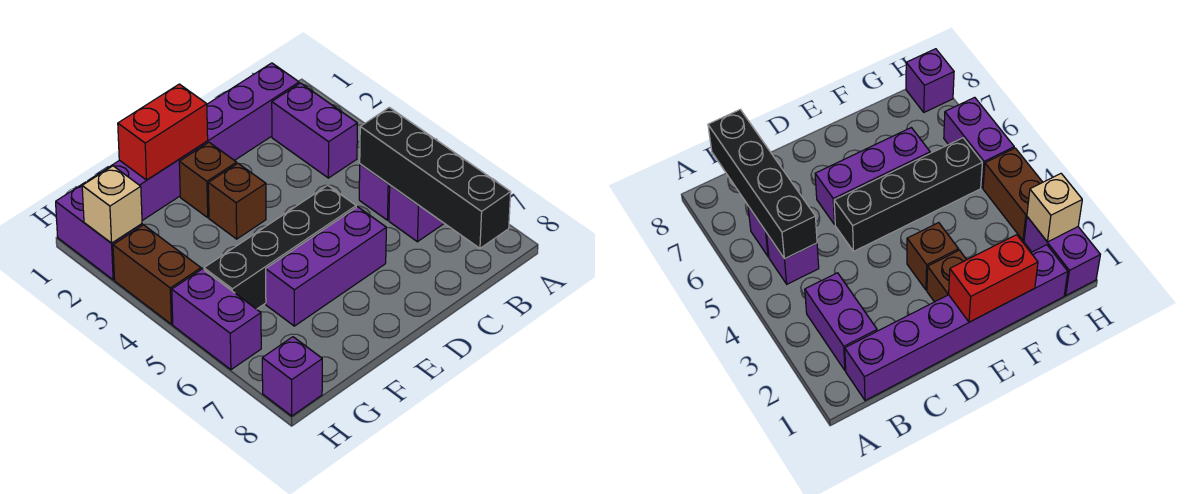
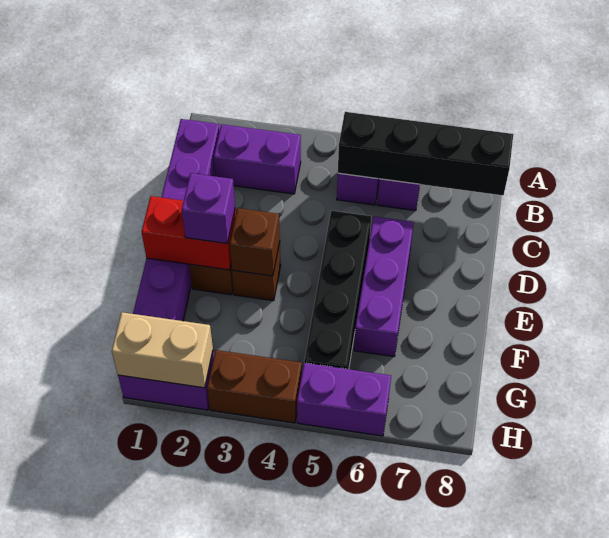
red 1x2 brick [118,84,208,180] -> red 1x2 brick turned to [142,196,236,270]
none -> brown 1x1 brick [230,208,280,276]
tan 1x1 brick [82,166,142,243] -> tan 1x2 brick [112,312,213,388]
purple 1x1 brick [262,337,322,416] -> purple 1x1 brick moved to [182,173,235,243]

